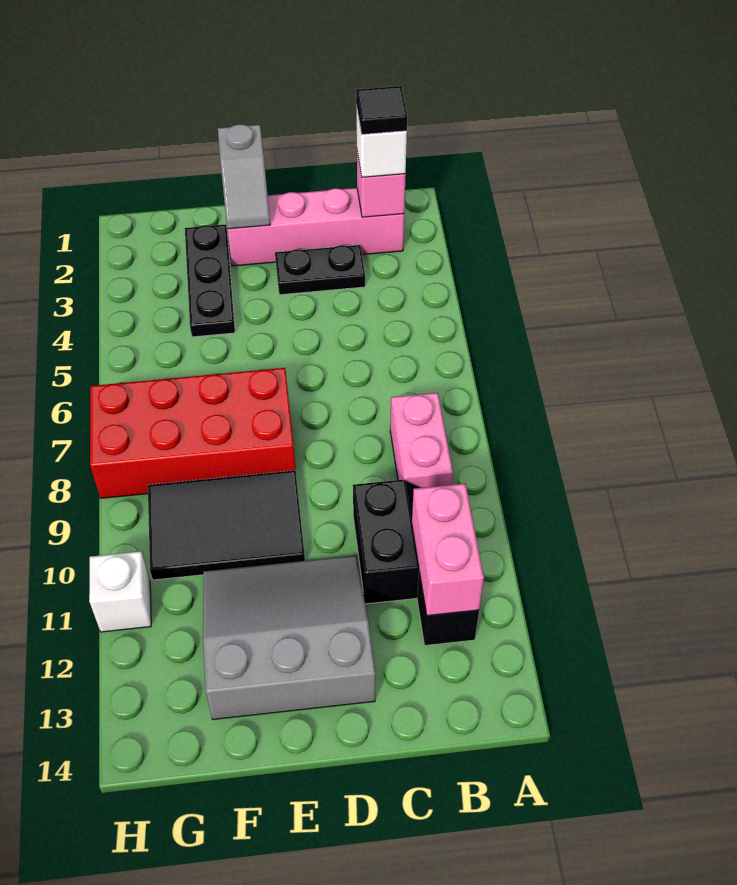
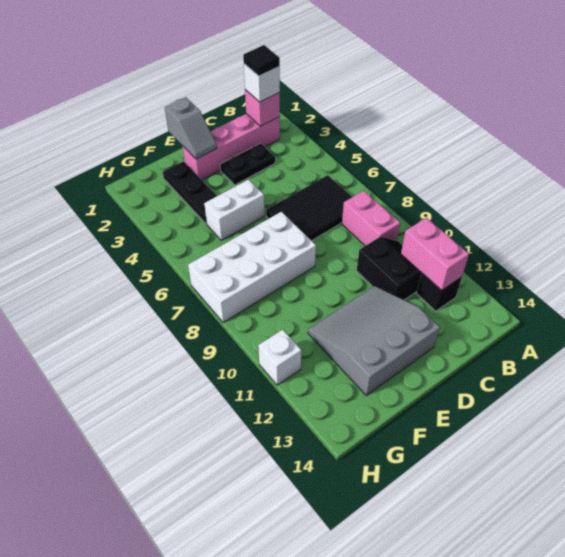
none -> white 1x2 brick [204,179,265,240]
red 2x4 brick [90,368,296,498] -> white 2x4 brick [188,212,316,323]
black 2x3 tile [148,470,305,580] -> black 2x3 tile moved to [266,175,352,241]

